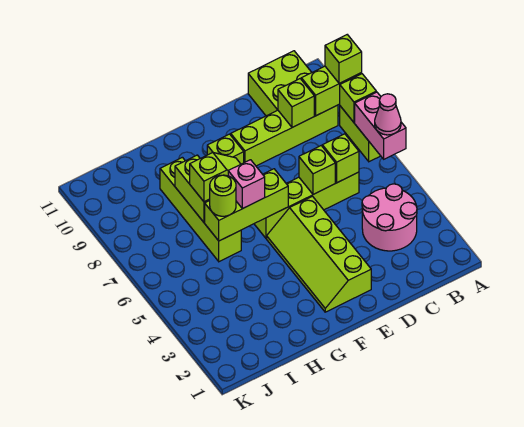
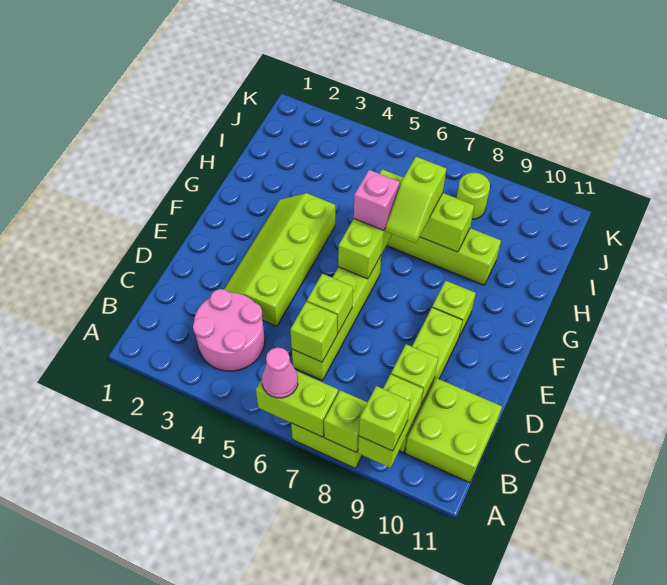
pink 1x2 brick [355,92,406,159] -> lime 1x2 brick [256,371,338,437]
lime 2x4 slope [267,196,371,312] -> lime 2x4 slope turned to [224,193,335,326]
lime 1x1 round brick [210,175,236,216] -> lime 1x1 round brick moved to [457,173,490,219]

